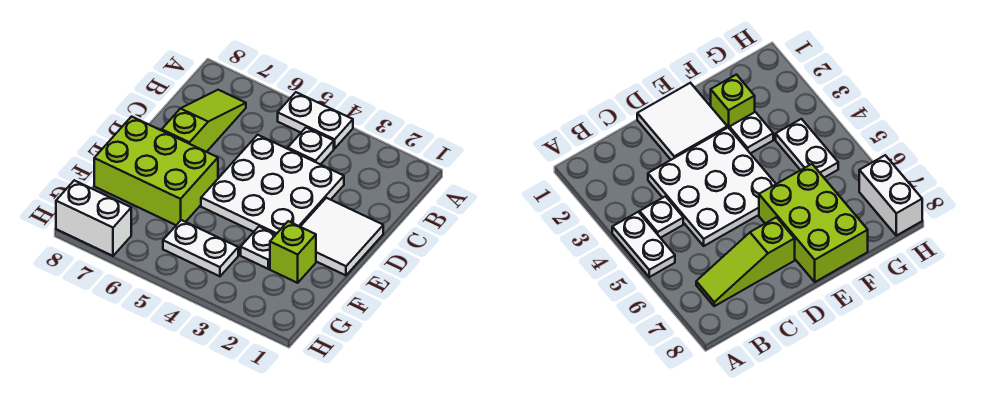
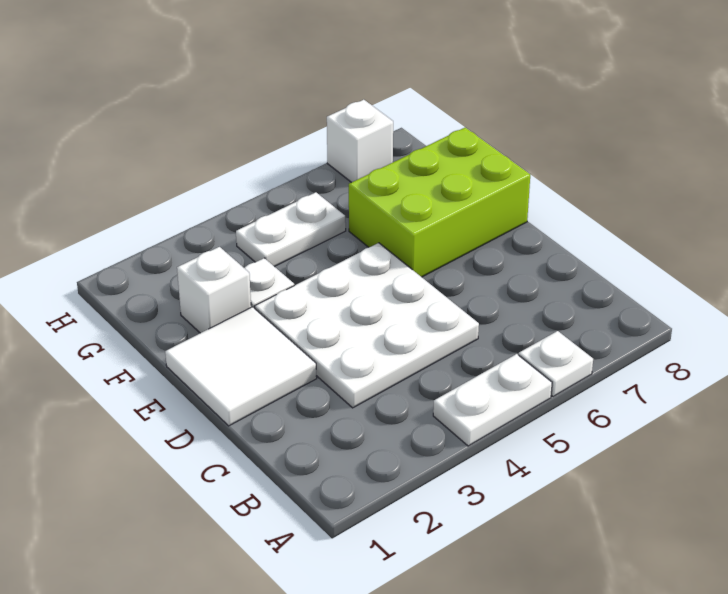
white 1x1 plate [288,128,334,165] -> white 1x1 plate moved to [519,331,593,397]
lime 1x3 slope [162,90,246,152] -> none
lime 1x1 brick [270,221,316,283] -> white 1x1 brick [177,247,251,333]
white 1x2 brick [56,180,131,256] -> white 1x1 brick [327,100,393,183]

